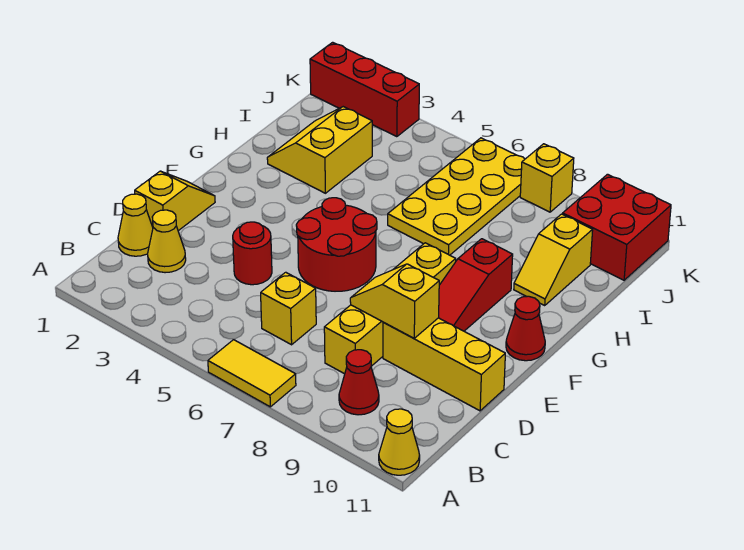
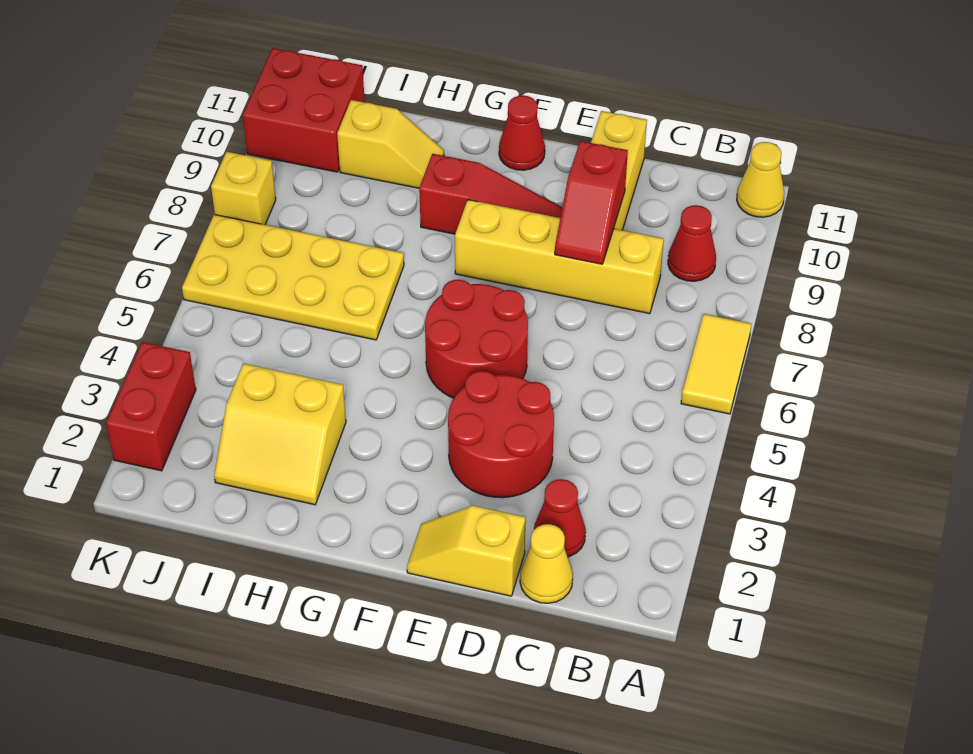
yellow 1x1 cone [148,210,186,273] -> red 1x1 cone [534,479,586,557]
yellow 1x1 brick [261,272,316,345] -> none
red 1x1 round brick [233,222,272,285] -> red 2x2 round brick [448,371,554,498]
yellow 1x2 slope [350,264,439,338] -> red 1x2 slope [555,141,628,264]
red 1x3 brick [310,42,419,137] -> red 1x2 brick [106,342,196,471]

